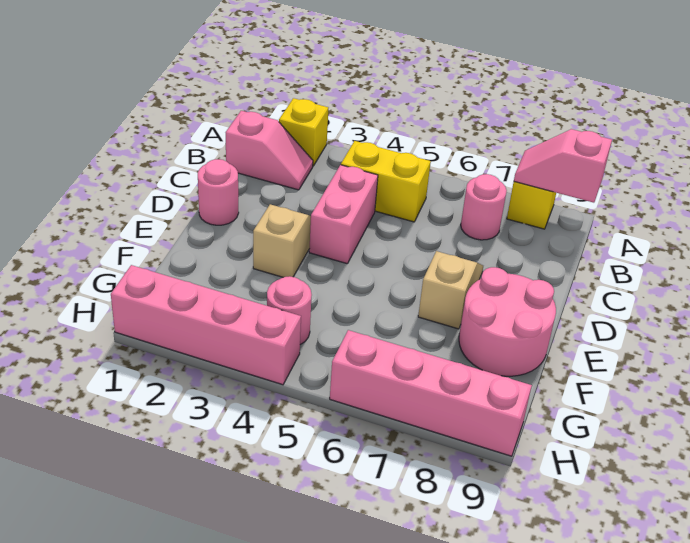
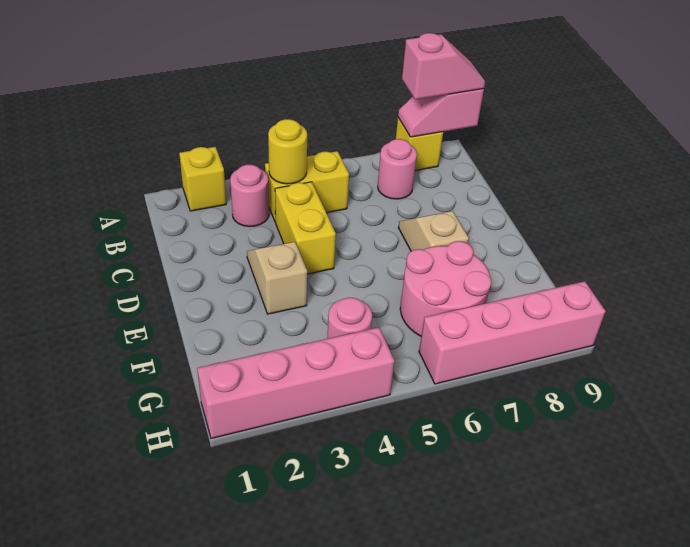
pink 1x2 slope [226,111,313,190] -> pink 1x2 slope moved to [402,33,485,99]
none -> yellow 1x1 round brick [268,119,307,184]
pink 1x2 brick [309,165,378,264] -> yellow 1x2 brick [275,182,336,274]
pink 1x1 round brick [198,159,239,225] -> pink 1x1 round brick moved to [230,165,269,227]
pink 2x2 round brick [459,267,556,376] -> pink 2x2 round brick moved to [400,241,491,336]

